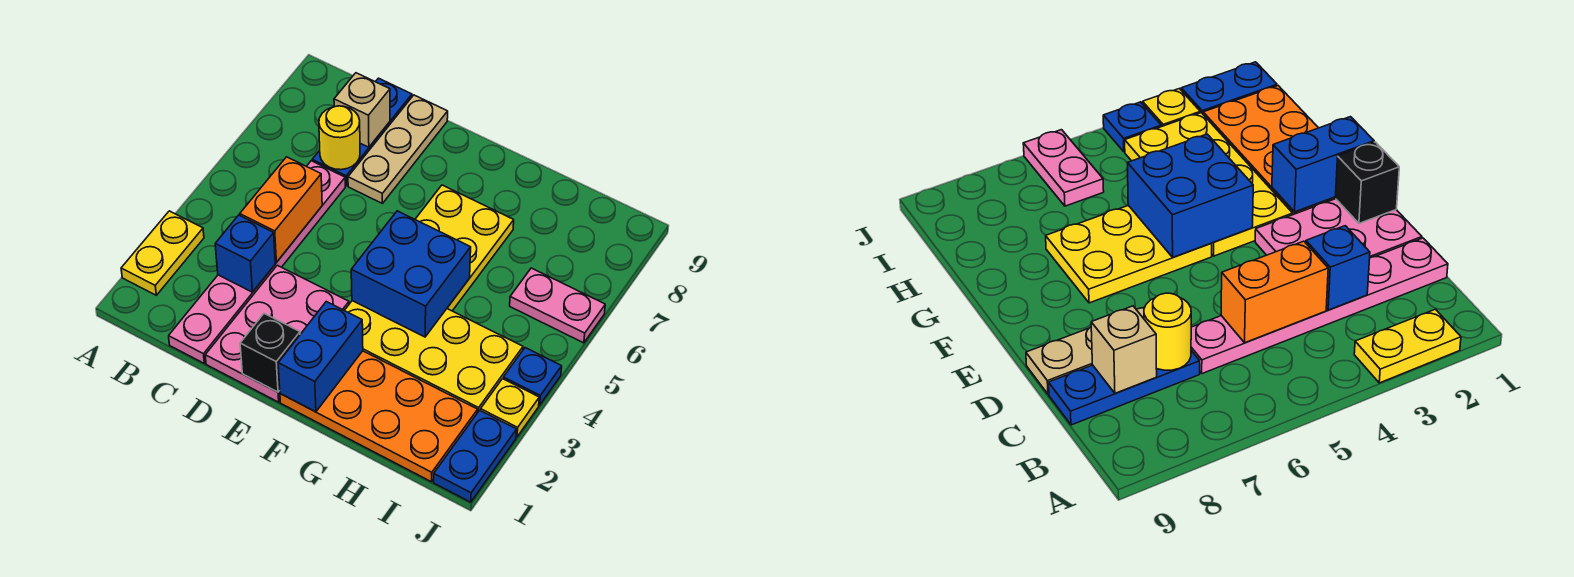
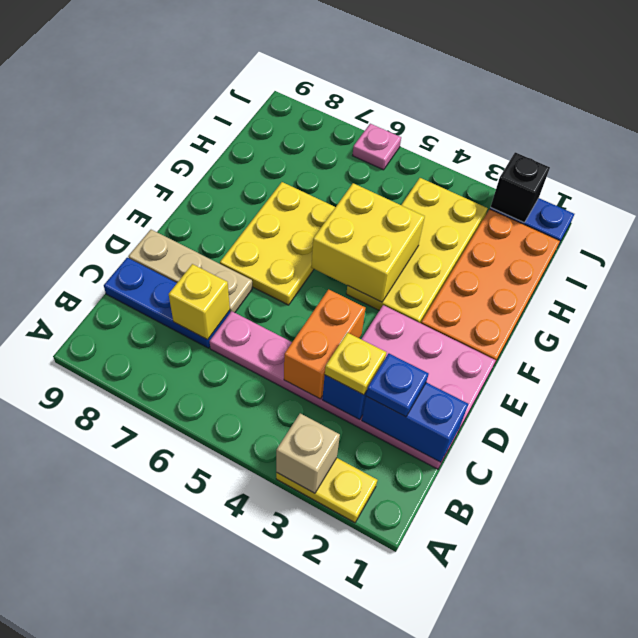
orange 1x2 brick [240,157,322,262] -> orange 1x2 brick turned to [284,289,366,399]
yellow 1x1 round brick [319,106,360,170] -> yellow 1x1 brick [169,264,230,340]
tan 1x1 brick [334,73,390,147] -> tan 1x1 brick moved to [276,413,340,493]
black 1x1 brick [240,314,300,392] -> black 1x1 brick moved to [490,152,550,223]
blue 1x2 brick [278,302,363,412] -> blue 1x2 brick moved to [362,382,468,462]
blue 2x2 brick [351,211,471,337] -> yellow 2x2 brick [311,183,425,302]
yellow 2x3 plate [415,185,514,311] -> yellow 2x3 plate turned to [220,182,335,305]
pink 1x2 plate [510,268,605,343] -> pink 1x1 plate [352,124,401,170]
yellow 1x1 plate [481,379,539,437] -> yellow 1x1 plate moved to [325,333,386,395]
blue 1x1 plate [503,348,562,405] -> blue 1x1 plate moved to [366,354,429,417]

